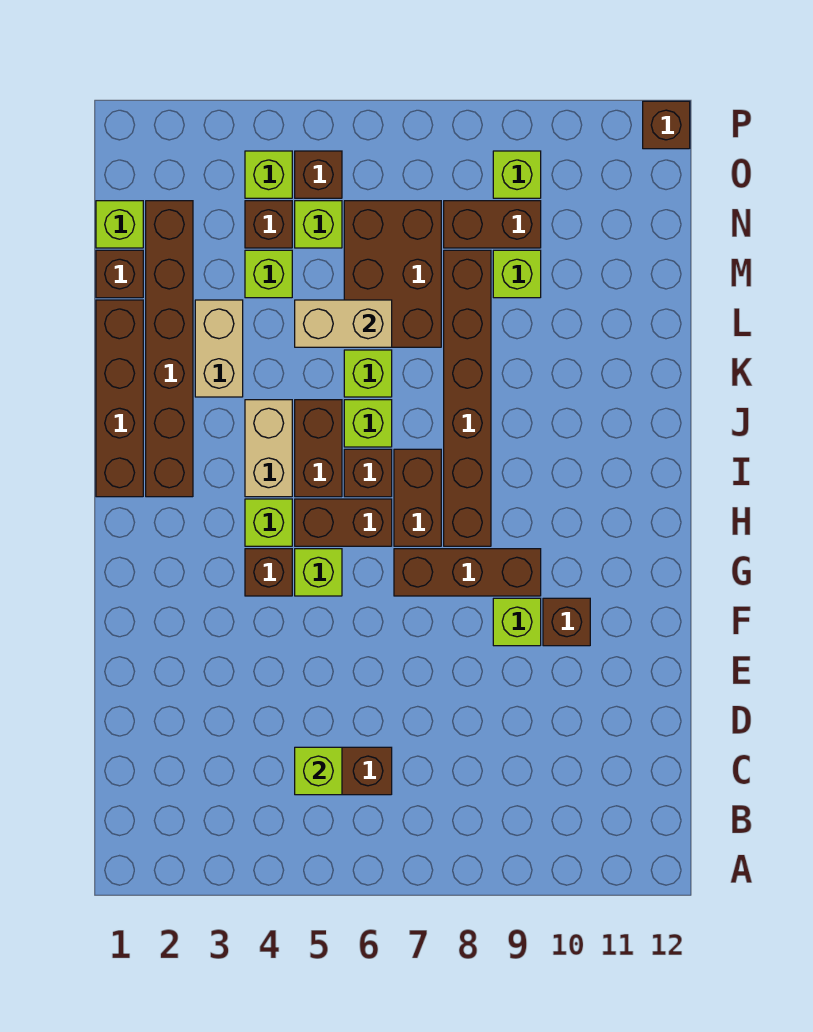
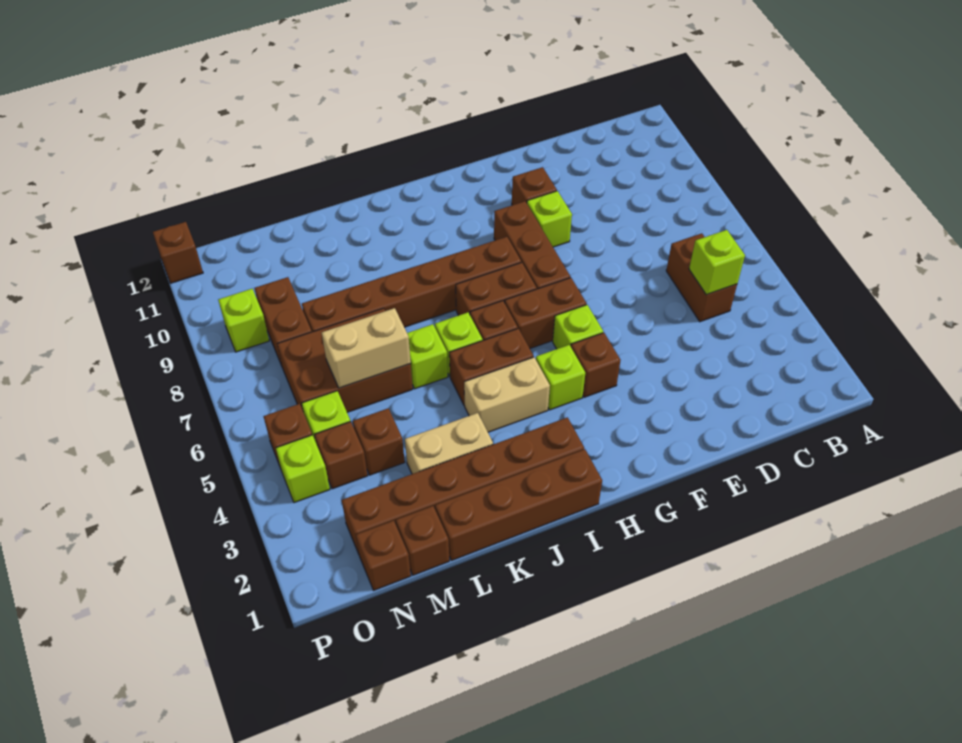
brown 1x2 brick [295,499,392,546] -> brown 1x2 brick turned to [505,278,587,348]
tan 1x2 brick [295,300,392,347] -> tan 1x2 brick turned to [322,308,411,388]
lime 1x1 brick [245,250,292,298] -> brown 1x1 brick [353,408,405,475]
lime 1x1 brick [493,250,541,298] -> none
lime 1x1 brick [96,201,143,248] -> brown 1x1 brick [356,521,411,590]

